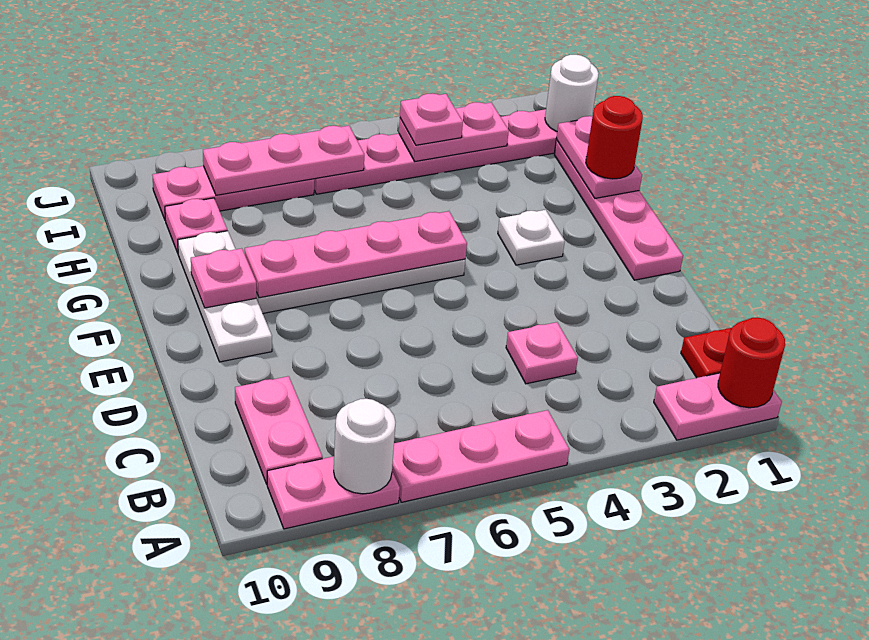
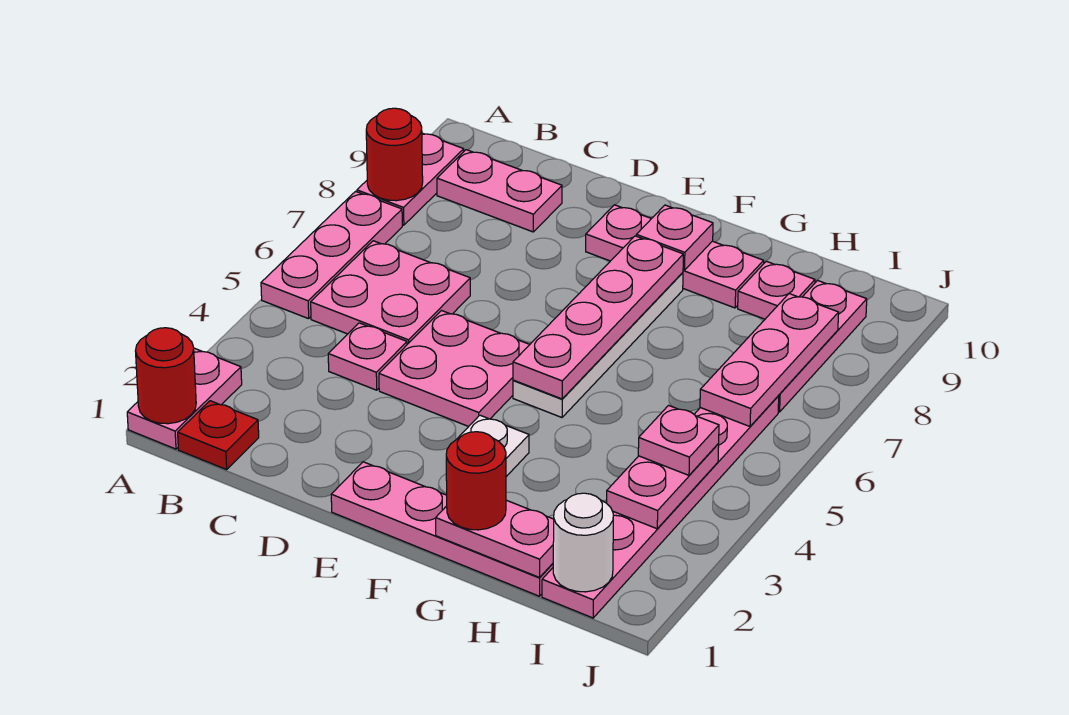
white 1x1 round brick [334,399,395,494] -> red 1x1 round brick [366,108,423,201]
none -> pink 2x2 plate [311,241,470,344]
none -> pink 2x2 plate [379,311,530,427]
white 1x3 plate [178,231,272,362] -> pink 1x3 plate [586,205,764,308]

